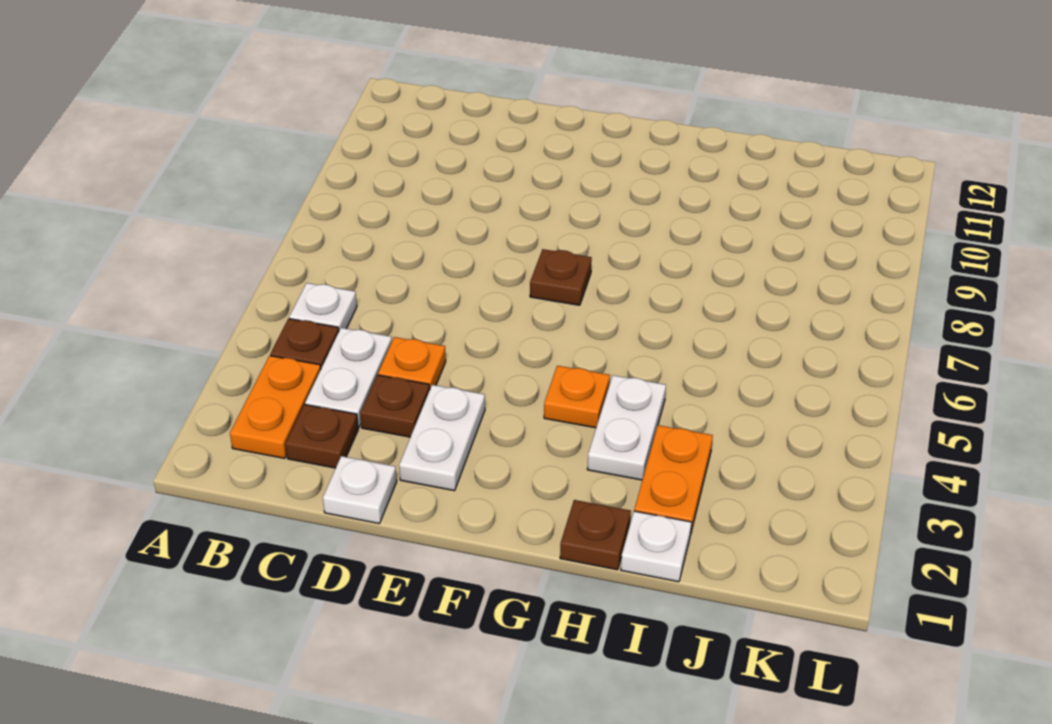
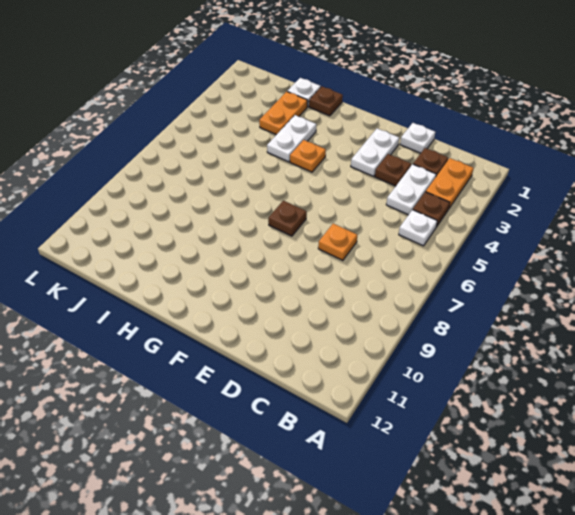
orange 1x1 plate [378,337,446,388] -> orange 1x1 plate moved to [318,224,357,260]

